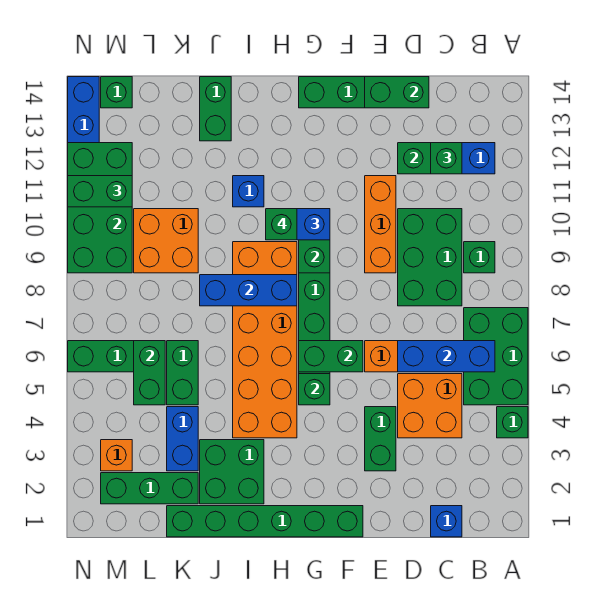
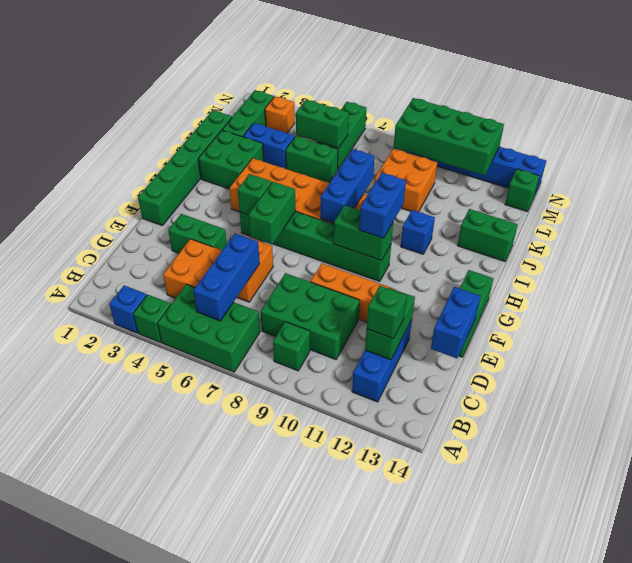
blue 1x1 brick [431,506,462,537] -> blue 1x1 brick moved to [109,285,147,333]
green 1x2 brick [365,77,429,108] -> blue 1x2 brick [431,287,480,358]
green 1x1 brick [266,209,297,240] -> none
green 1x2 brick [68,176,132,207] -> none

